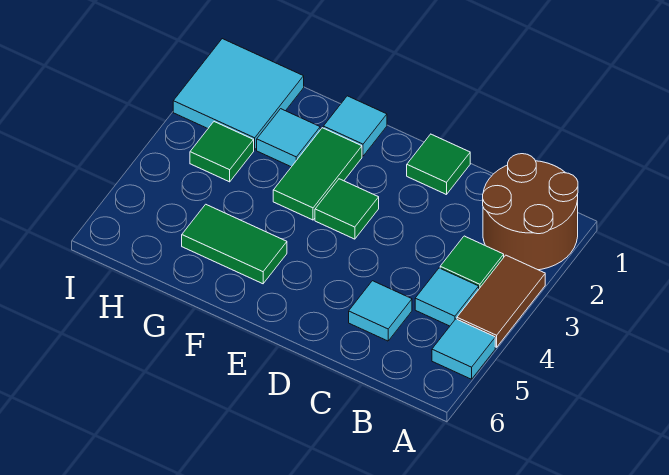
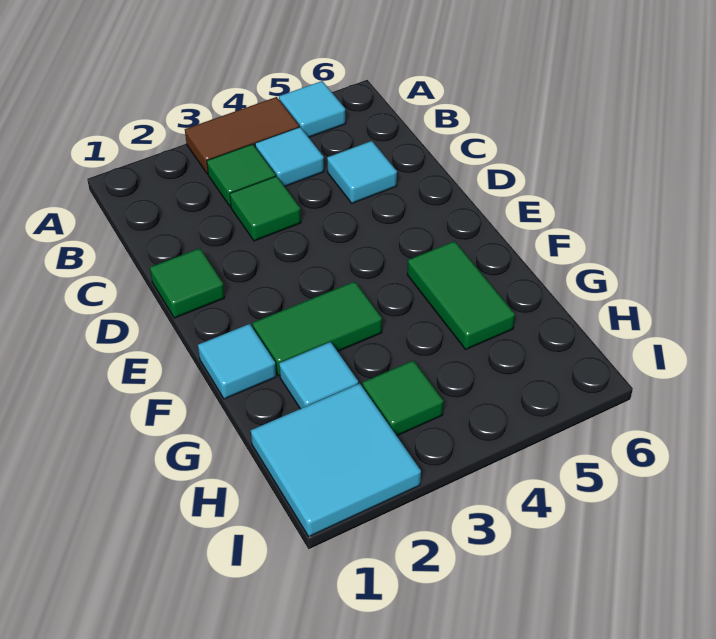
brown 2x2 round brick [483,154,578,270] -> none
green 1x1 tile [315,179,379,239] -> green 1x1 tile moved to [230,176,301,241]

